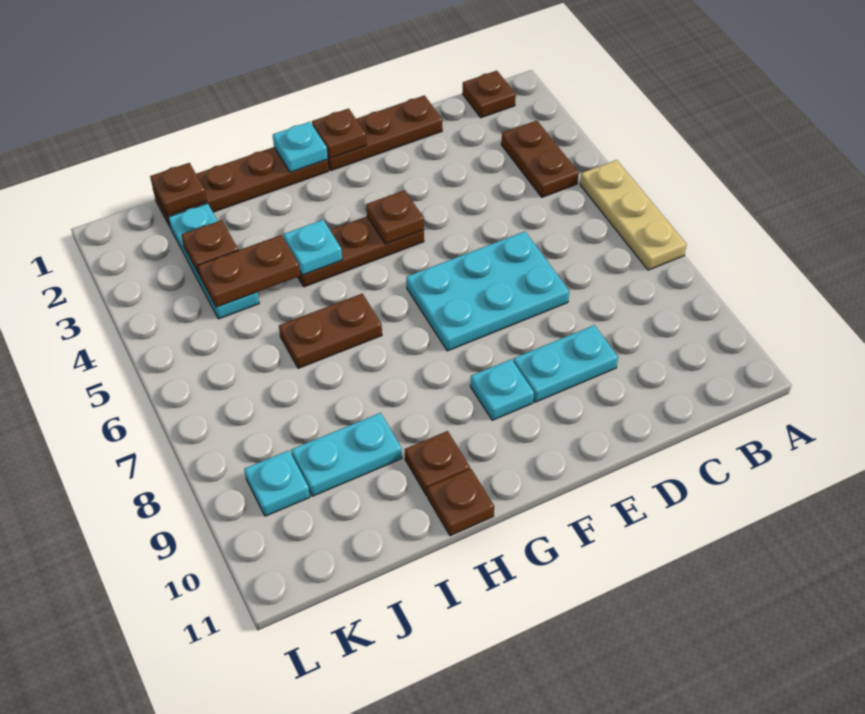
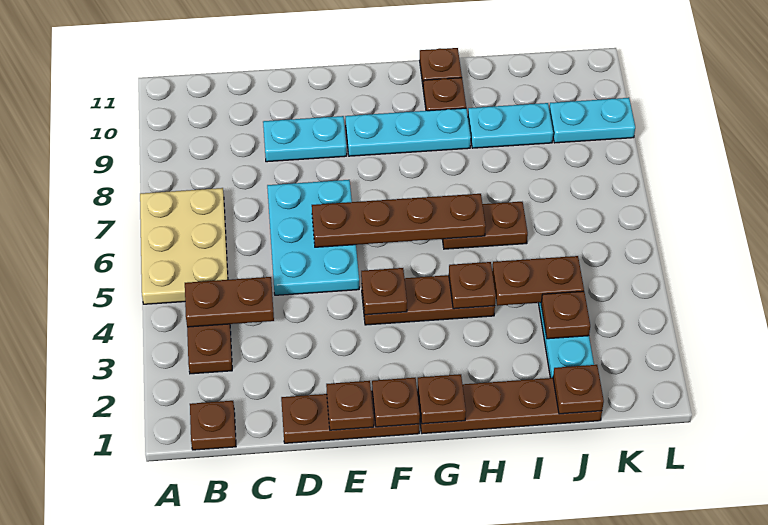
tan 1x3 plate [580,160,687,270] -> tan 2x3 plate [140,188,228,304]
none -> brown 1x2 plate [185,277,274,327]
cyan 2x3 plate [406,231,569,351] -> cyan 2x3 plate turned to [267,180,359,295]
none -> brown 1x1 plate [326,381,374,430]
none -> brown 1x4 plate [312,194,486,247]
cyan 1x1 plate [470,359,534,420] -> cyan 1x3 plate [345,108,471,156]
cyan 1x1 plate [273,122,328,172] -> brown 1x1 plate [418,374,466,424]
cyan 1x1 plate [284,220,342,275] -> brown 1x1 plate [449,262,496,309]
cyan 1x1 plate [244,450,310,516] -> cyan 1x2 plate [549,98,635,143]

